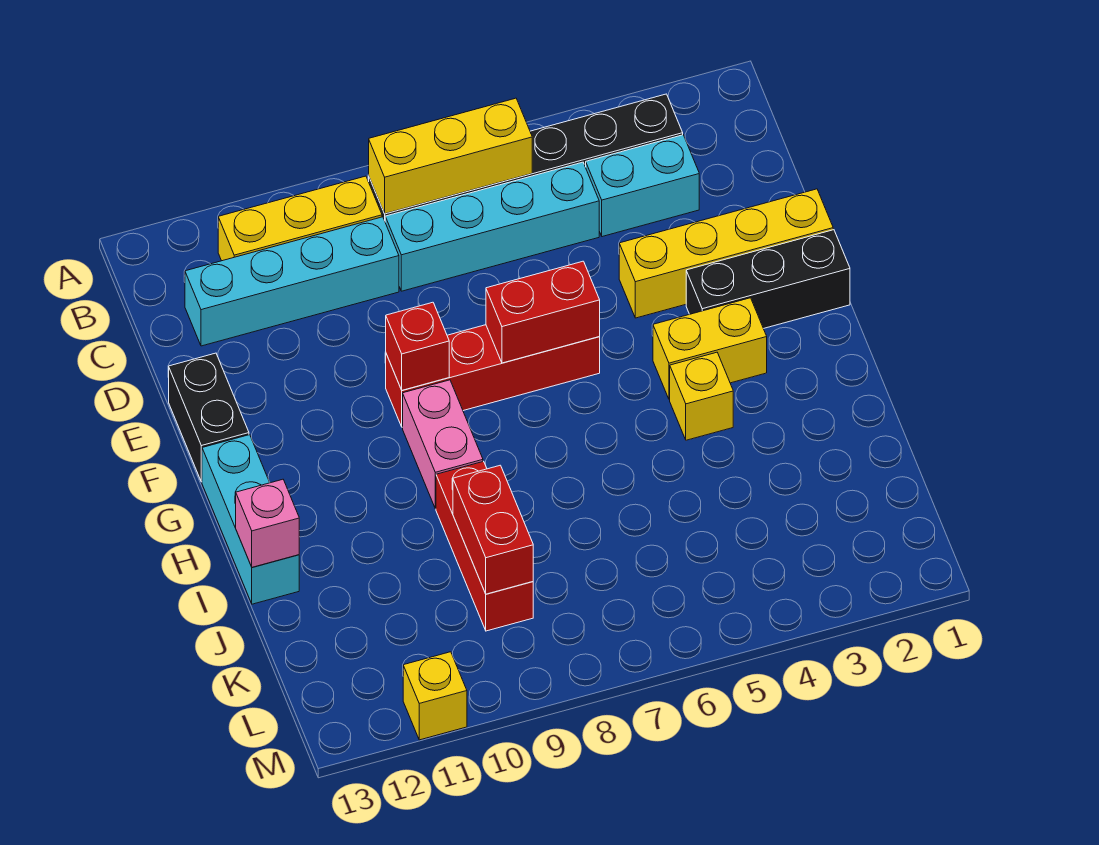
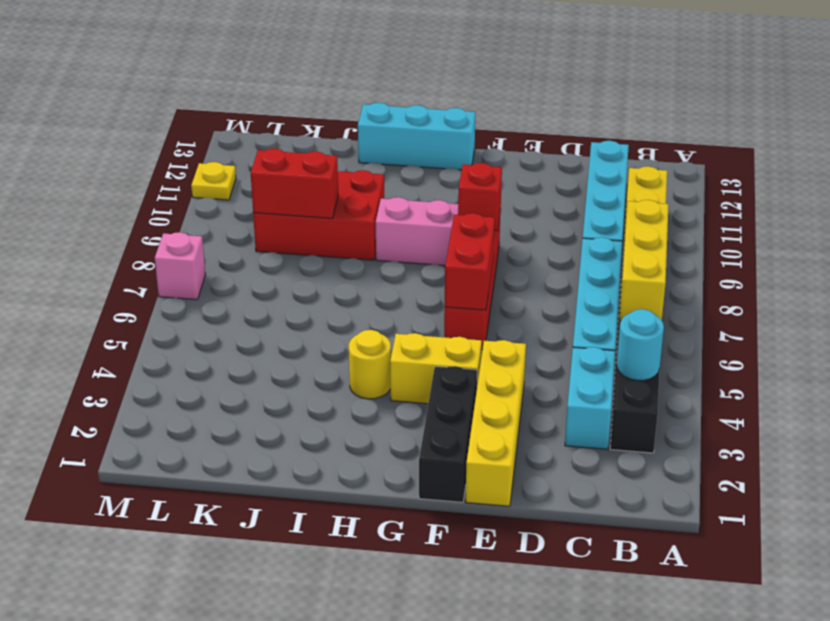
none -> cyan 1x1 round brick [617,309,664,380]
black 1x2 brick [169,353,249,482] -> none
yellow 1x2 brick [653,298,767,400] -> yellow 1x2 brick turned to [390,333,482,404]
yellow 1x1 brick [670,352,733,440] -> yellow 1x1 round brick [349,330,391,399]
red 1x3 brick [436,461,533,631] -> red 2x3 brick [253,170,384,260]
pink 1x1 brick [236,479,299,567] -> pink 1x1 brick moved to [155,232,205,300]
yellow 1x1 brick [403,652,467,740] -> yellow 1x1 plate [191,162,236,200]

